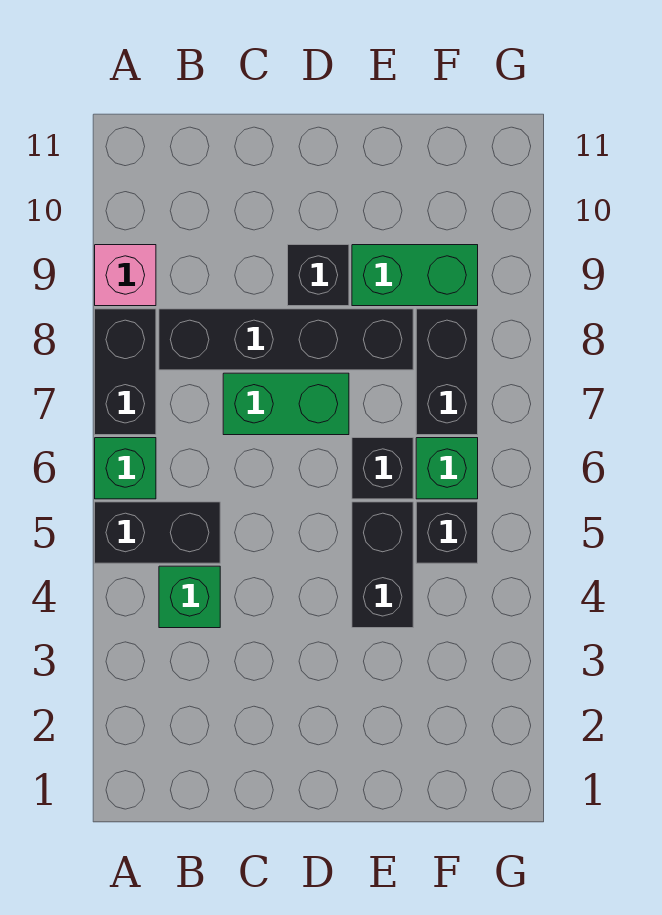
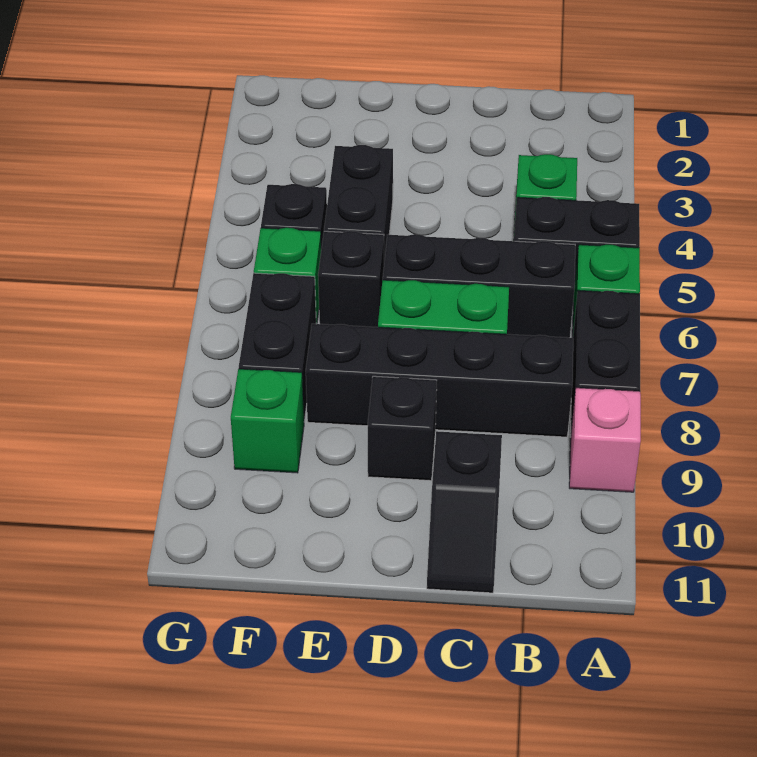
none -> black 1x3 brick [383,234,575,338]
none -> black 1x2 slope [427,431,502,593]
green 1x2 brick [352,245,478,306] -> green 1x1 brick [231,369,304,473]

